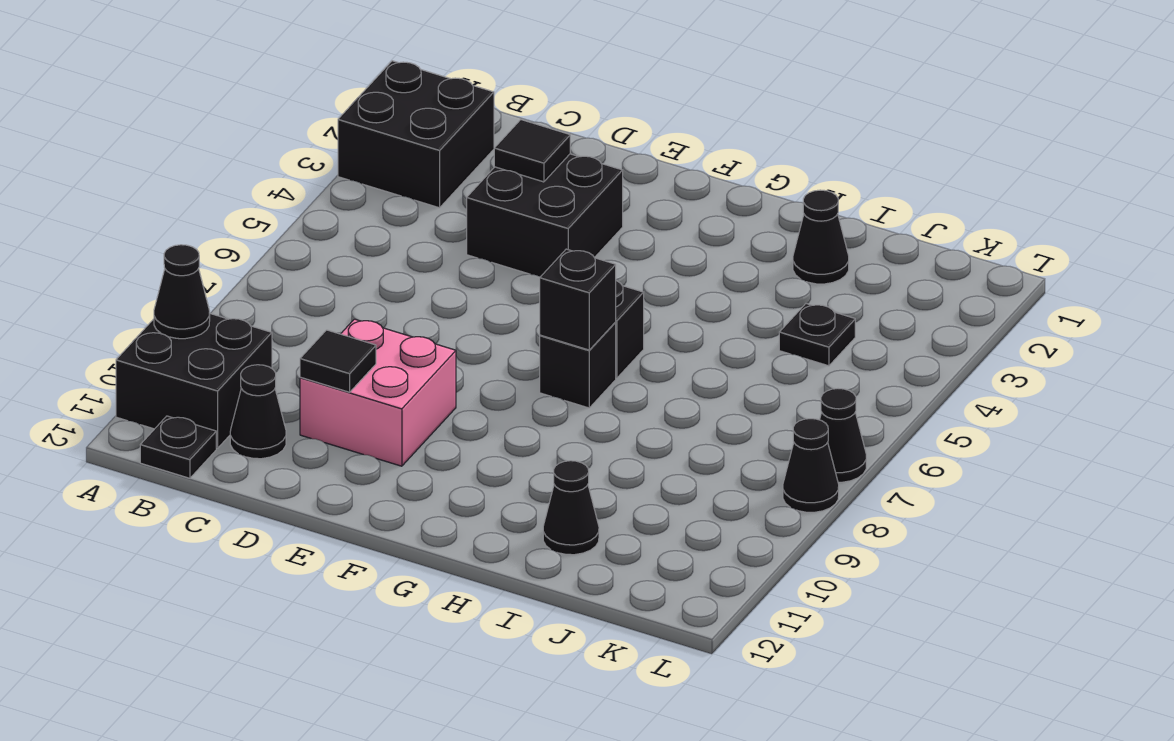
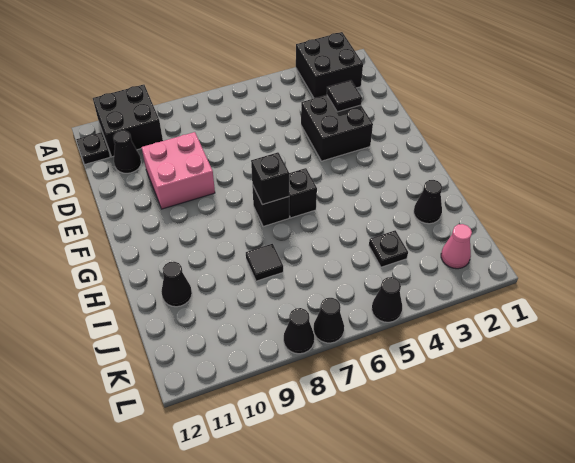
black 1x1 cone [154,245,210,339] -> black 1x1 cone moved to [372,277,402,322]
black 1x1 tile [300,330,376,392] -> black 1x1 tile moved to [246,244,283,281]
none -> pink 1x1 cone [441,224,472,269]

